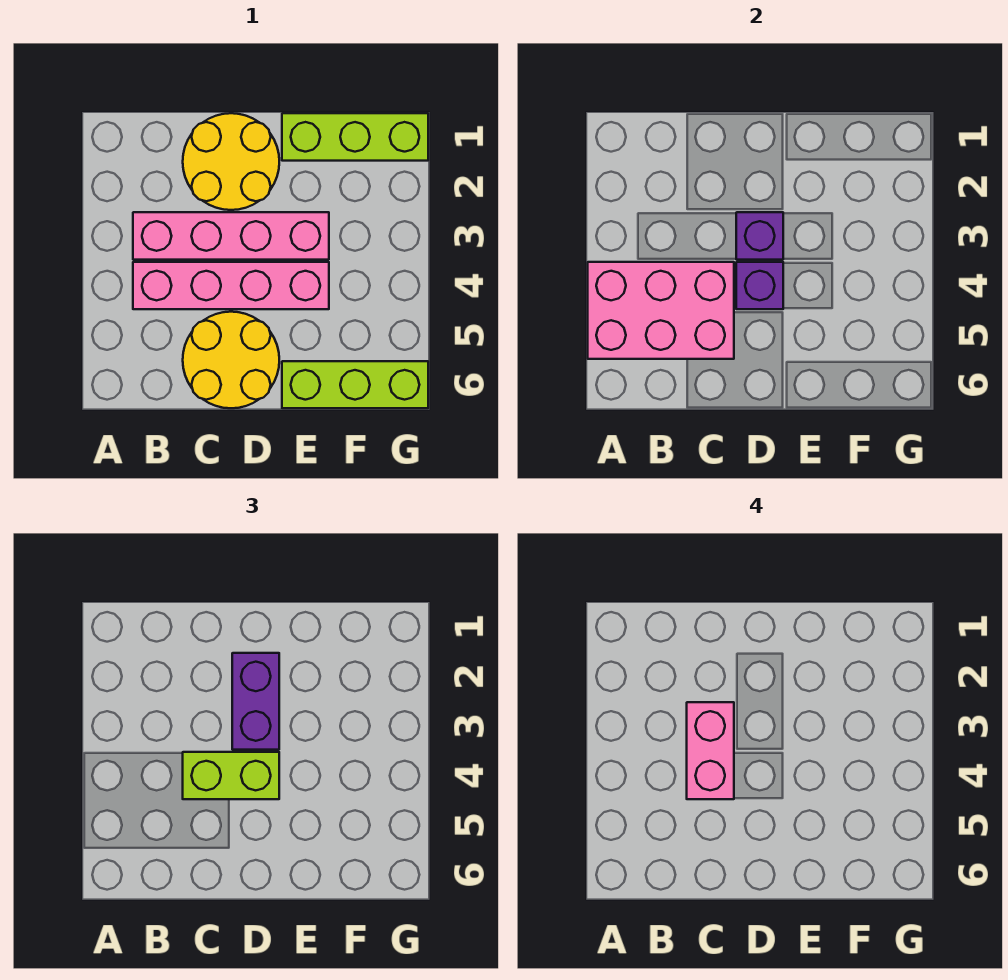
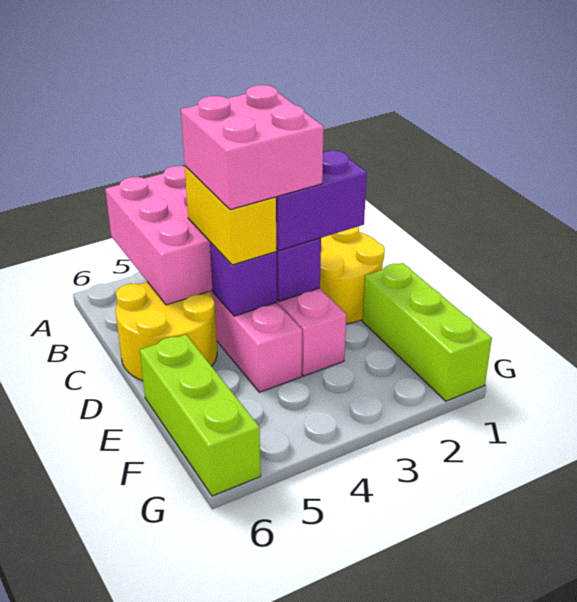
pink 1x2 brick [687,702,734,799] -> pink 2x2 brick [181,85,324,210]
lime 1x2 brick [183,752,279,799] -> yellow 1x2 brick [185,166,276,265]

